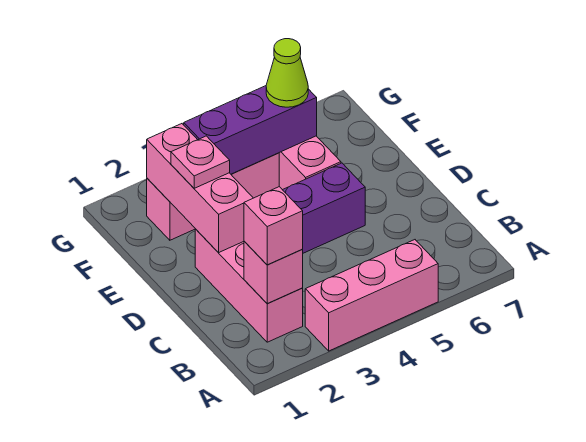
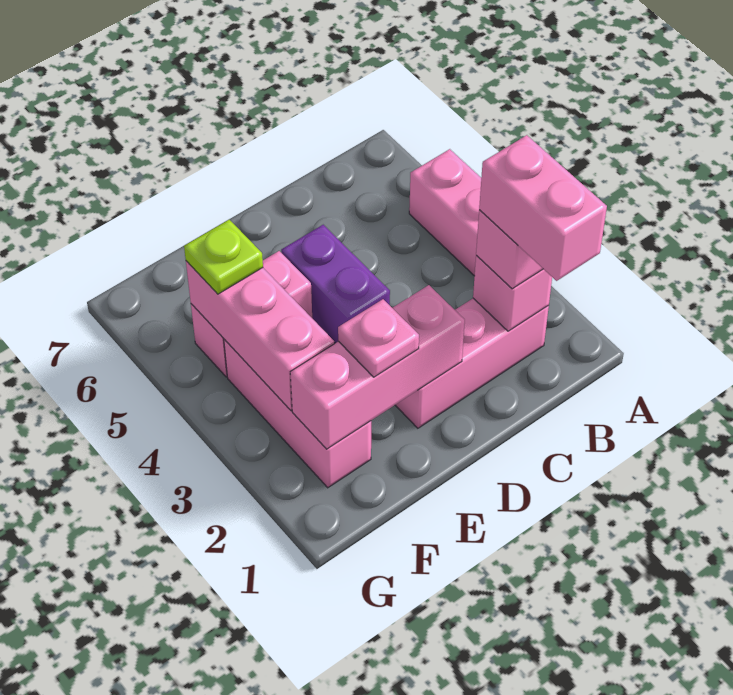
none -> pink 1x2 brick [479,135,607,281]
purple 1x3 brick [184,86,317,174] -> pink 1x3 brick [186,261,334,410]
lime 1x1 cone [266,39,308,107] -> lime 1x1 plate [184,220,263,294]

